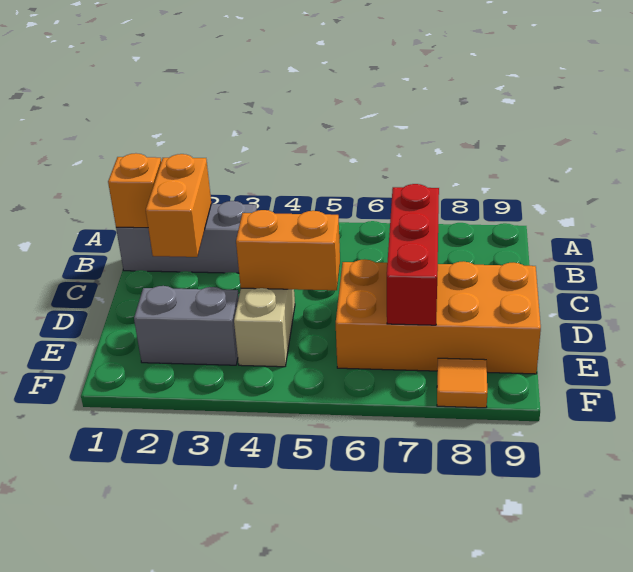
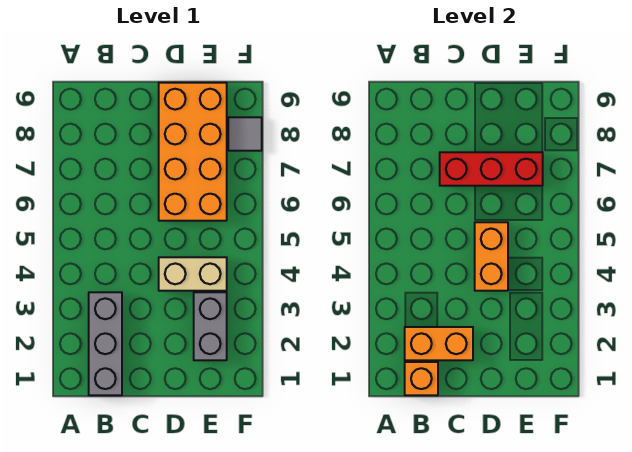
orange 1x1 tile [437,358,487,408] -> grey 1x1 tile [228,117,262,151]

